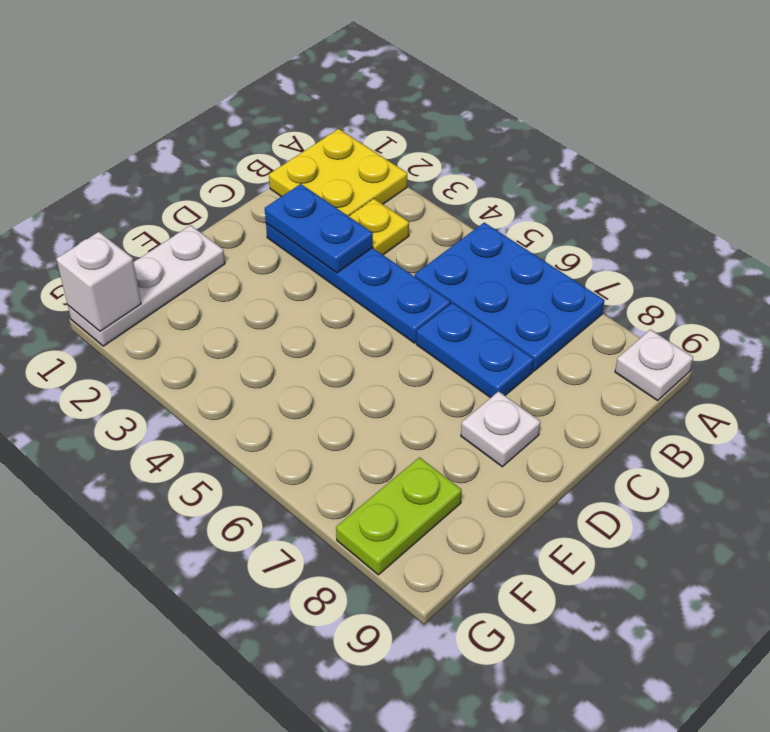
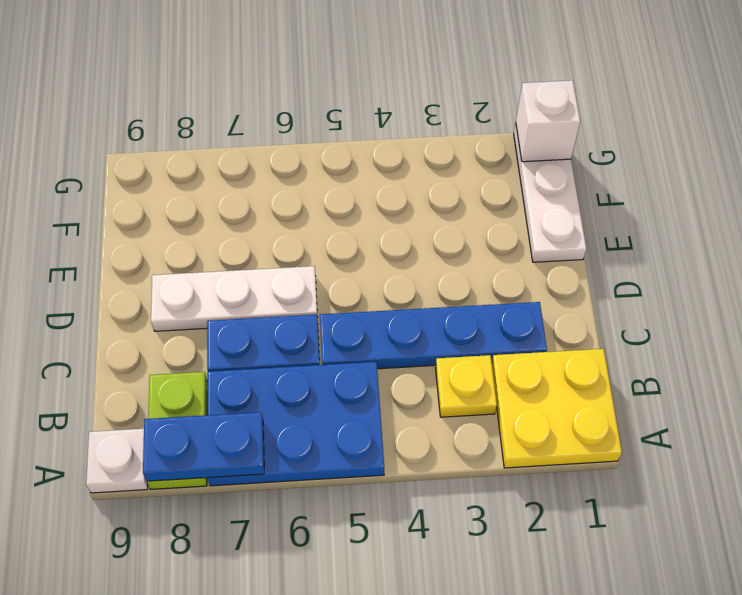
blue 1x2 plate [265,184,373,273] -> blue 1x2 plate moved to [143,412,264,481]
white 1x1 plate [461,391,541,467] -> white 1x3 plate [151,266,318,331]
lime 1x2 plate [336,457,462,575] -> lime 1x2 plate moved to [147,372,207,489]

